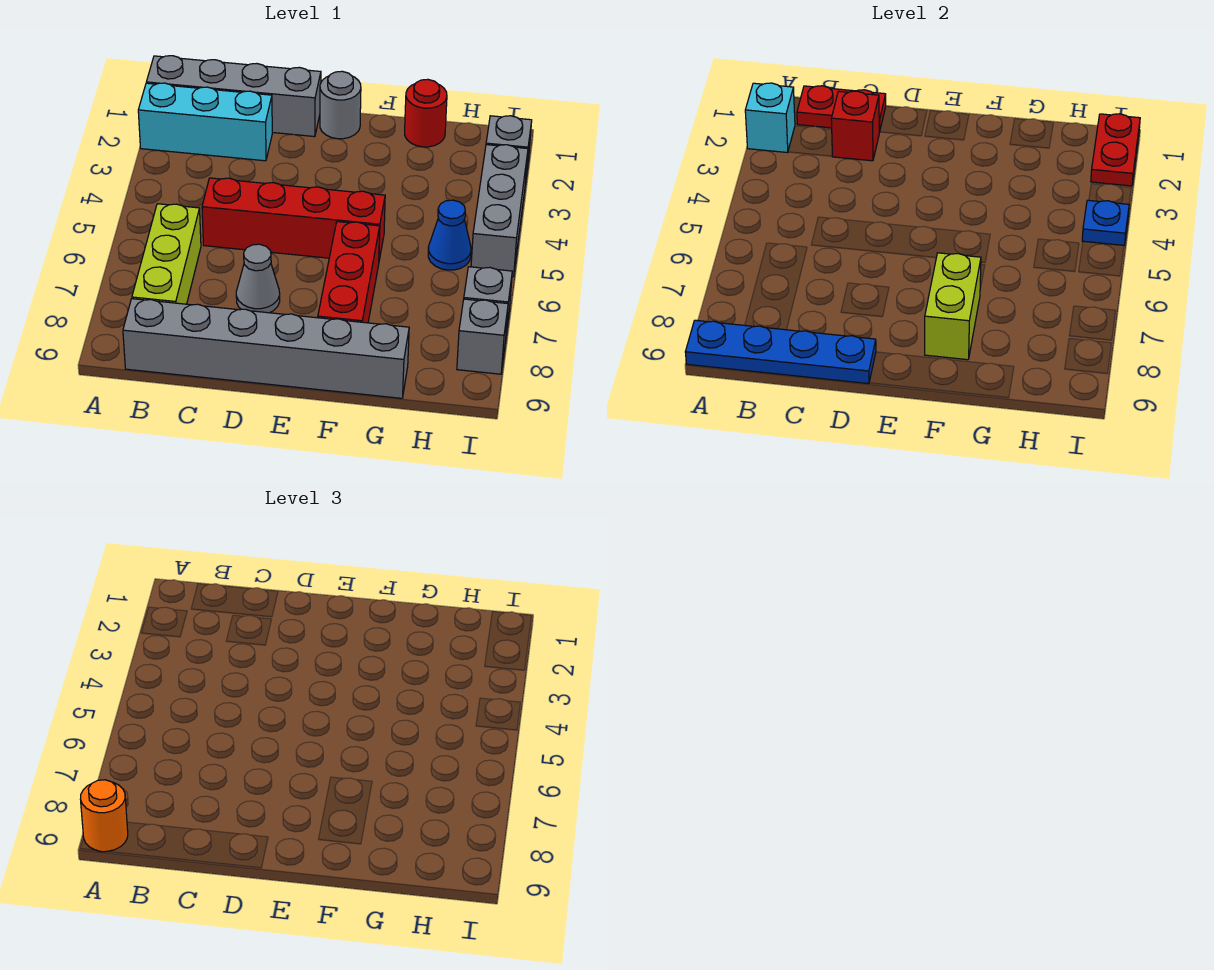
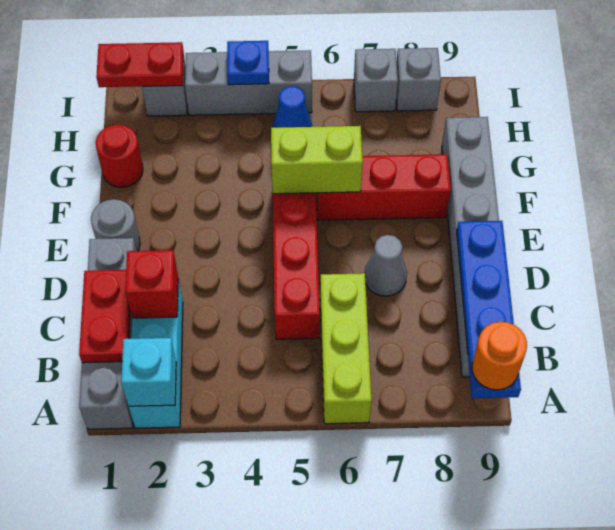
lime 1x3 brick [132,204,201,304] -> lime 1x3 brick turned to [320,273,372,424]
lime 1x2 brick [925,253,981,360] -> lime 1x2 brick moved to [271,126,363,194]

